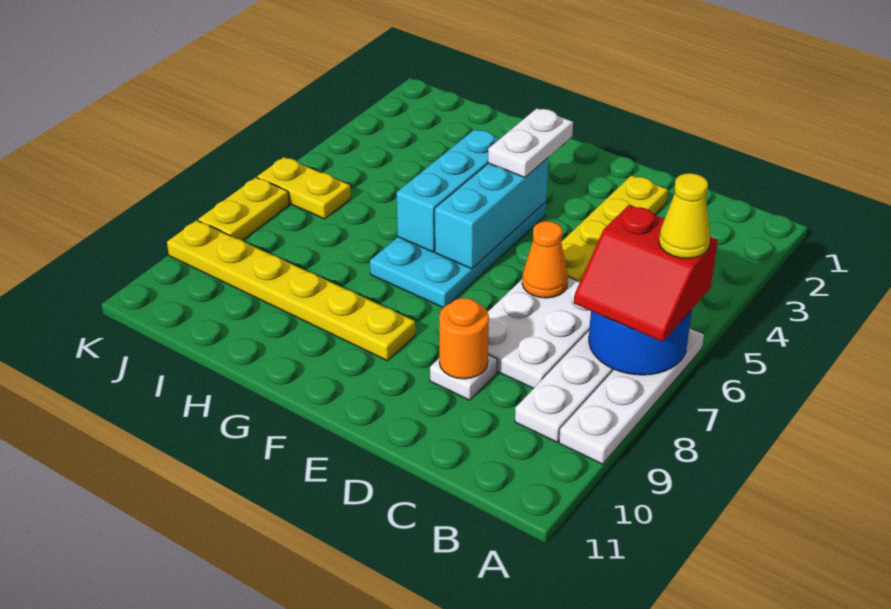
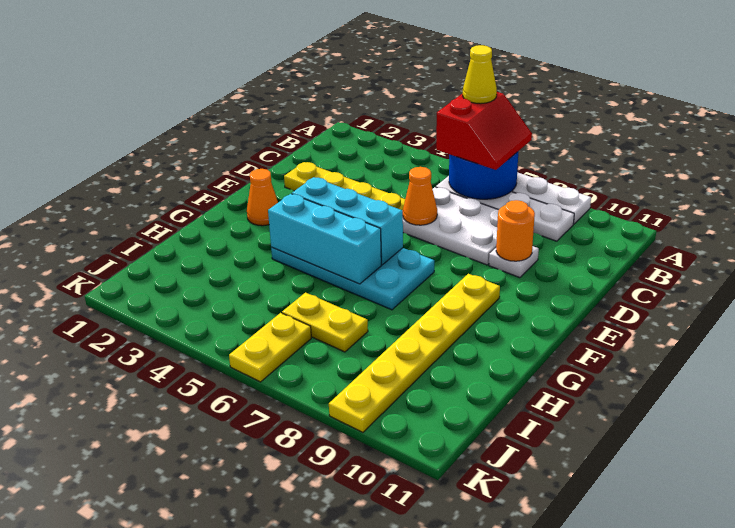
none -> orange 1x1 cone [247,169,278,226]
white 1x2 plate [488,108,573,178] -> none
yellow 1x2 plate [198,177,289,240] -> yellow 1x2 plate moved to [282,293,368,352]

